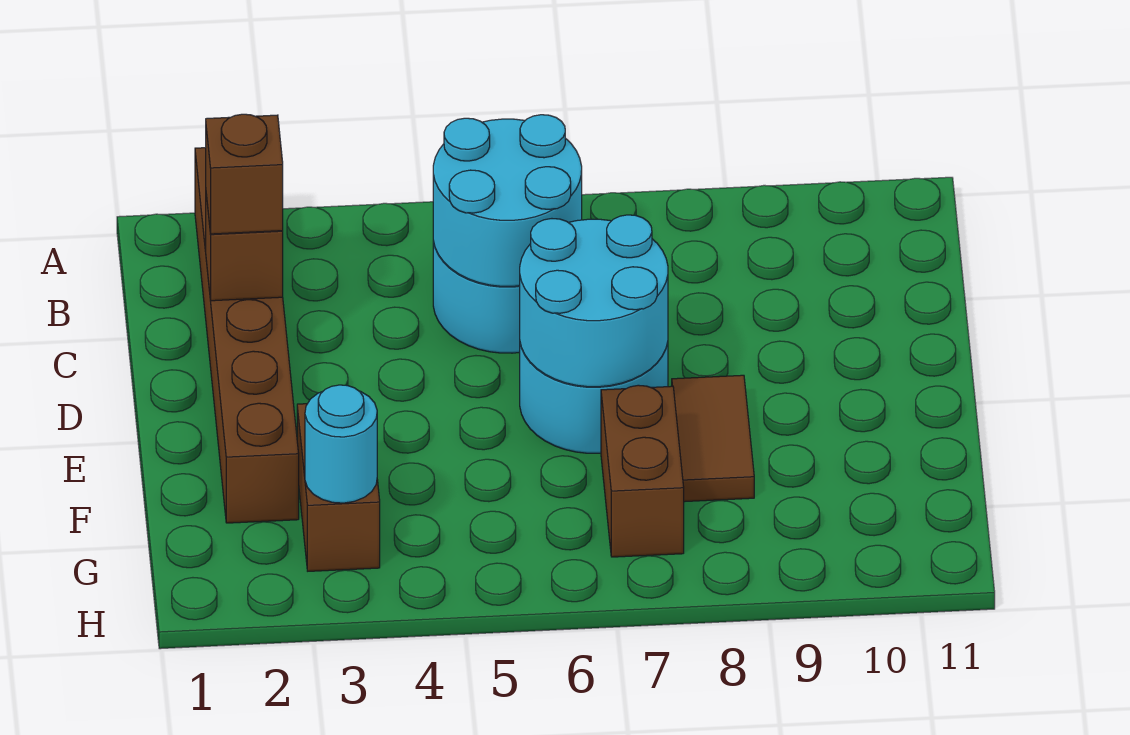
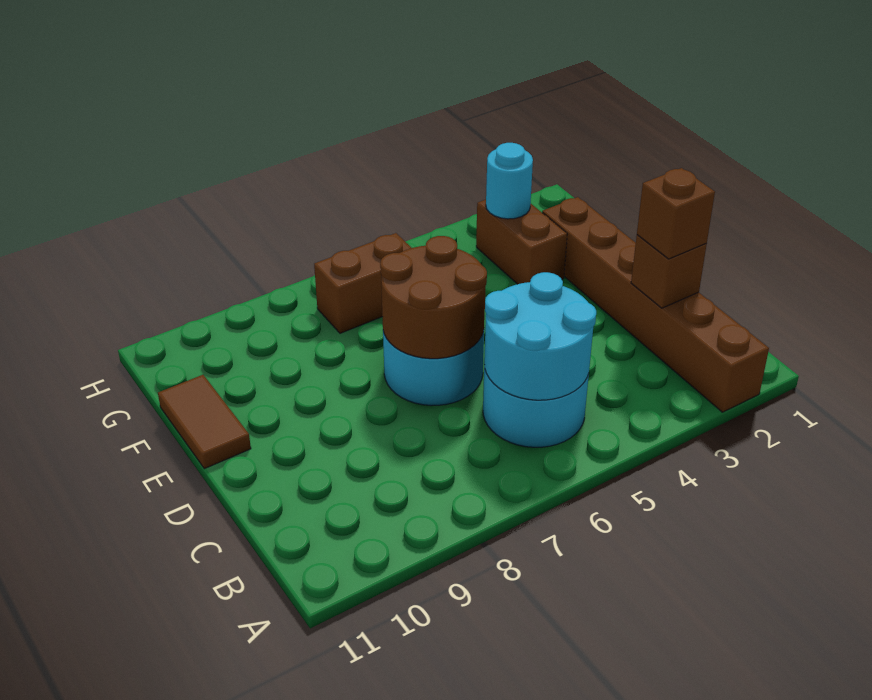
cyan 2x2 round brick [520,215,668,387] -> brown 2x2 round brick [380,236,487,359]
brown 1x2 tile [672,375,754,502] -> brown 1x2 tile moved to [158,375,251,469]
brown 1x2 brick [601,385,684,557] -> brown 1x2 brick turned to [314,233,411,333]

